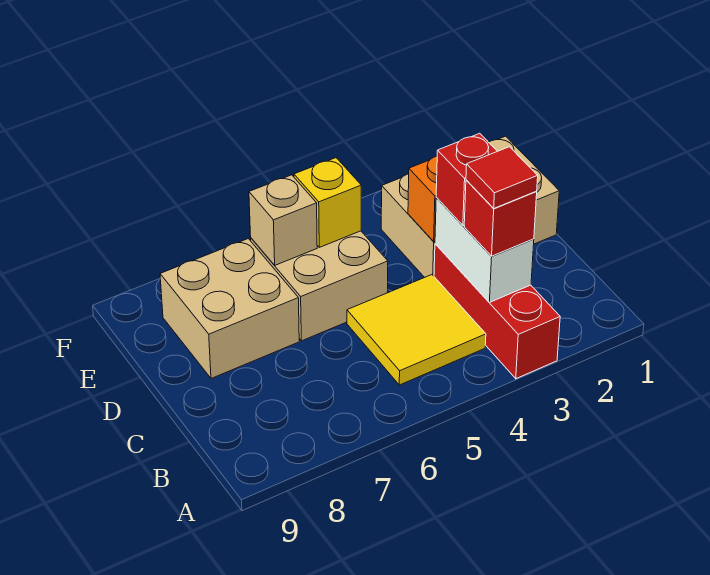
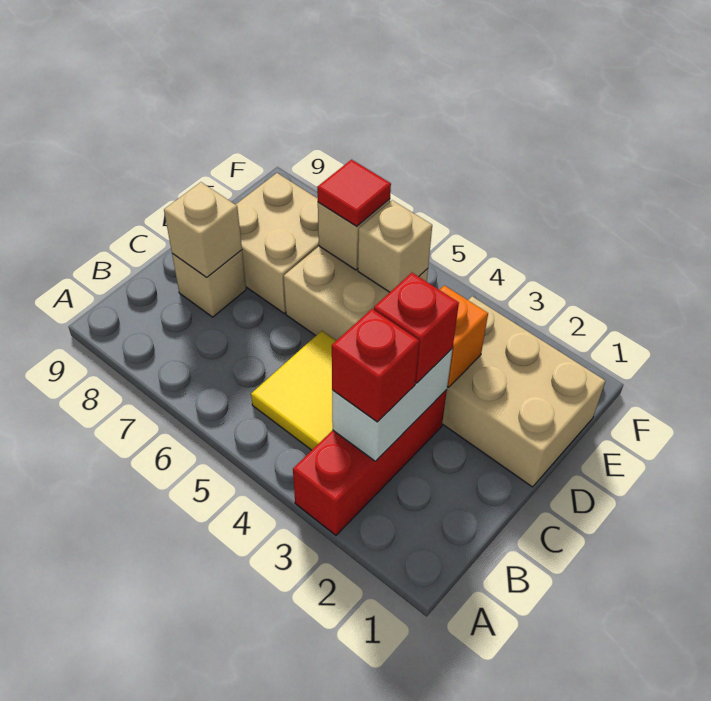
red 1x1 tile [466,147,538,208] -> red 1x1 tile moved to [317,160,391,226]
none -> tan 1x1 brick [172,250,246,317]
none -> tan 1x1 brick [164,182,242,277]
yellow 1x1 brick [294,158,361,247] -> tan 1x1 brick [358,200,432,292]

